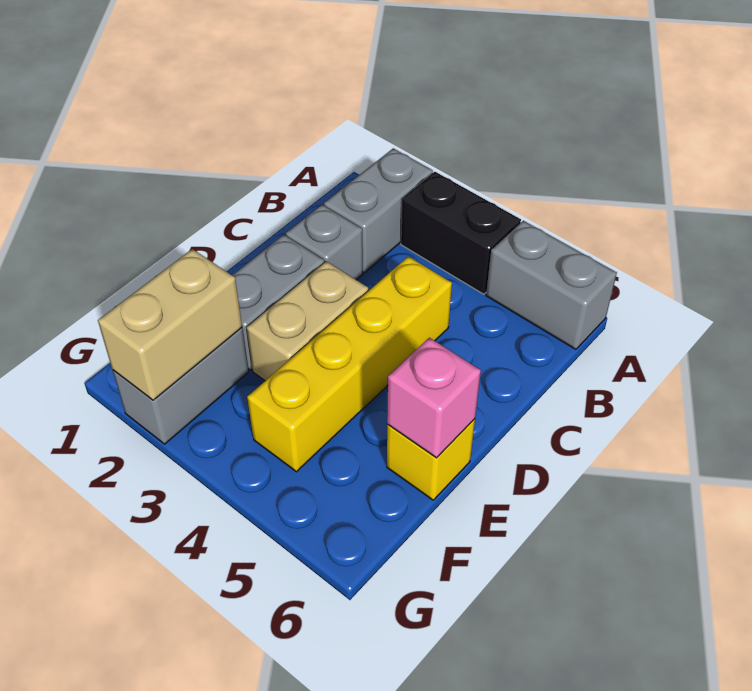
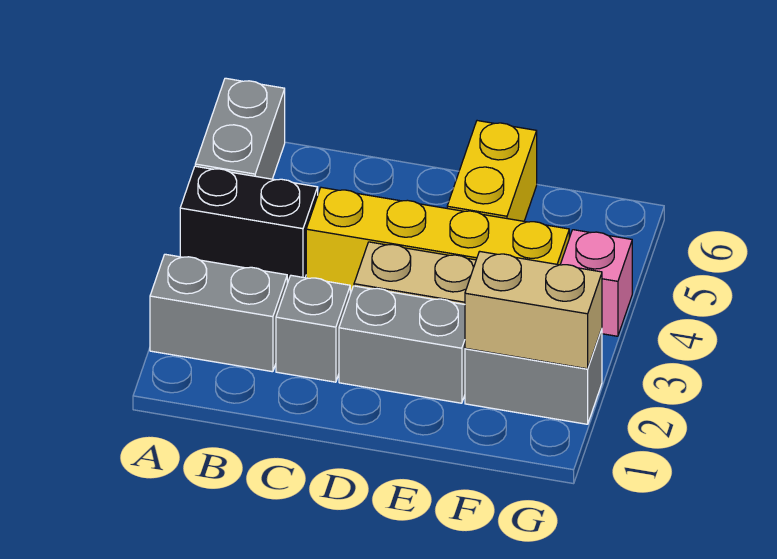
black 1x2 brick [401,172,521,294] -> black 1x2 brick turned to [180,166,318,281]
yellow 1x1 brick [387,419,475,500] -> yellow 1x2 brick [447,121,537,221]
pink 1x1 brick [387,338,481,458] -> pink 1x1 brick moved to [560,230,632,336]

